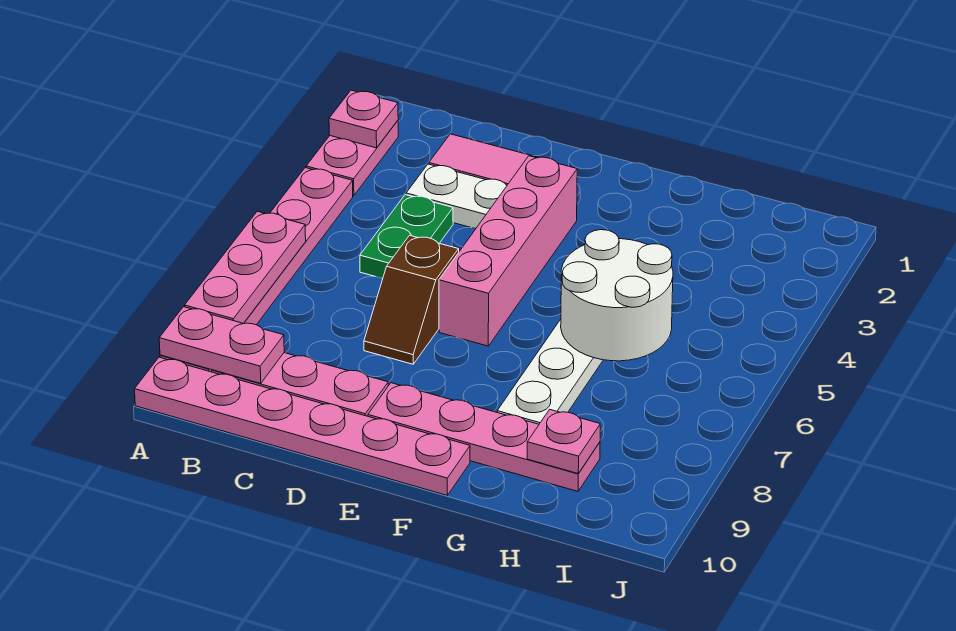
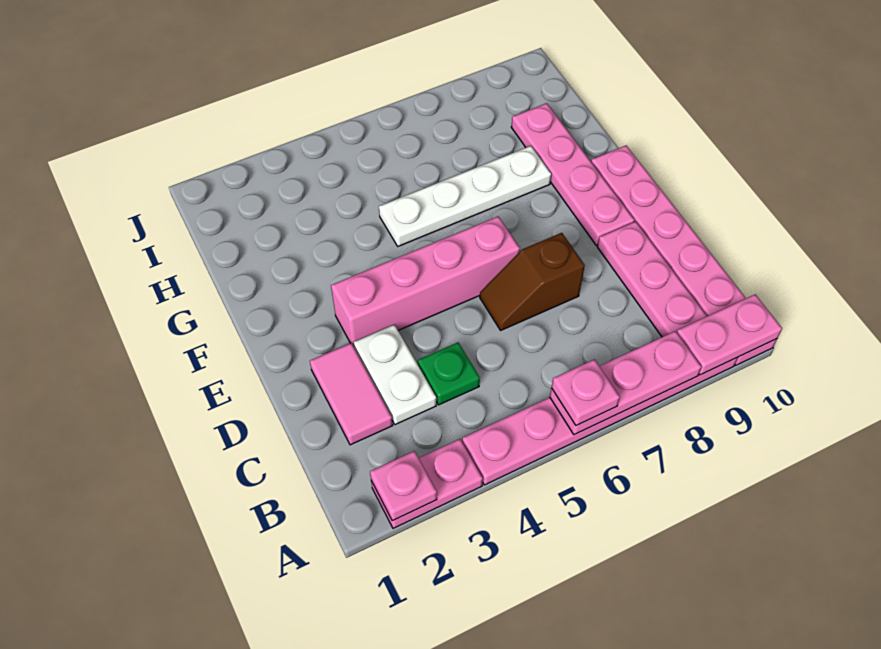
pink 1x2 plate [159,307,284,384] -> pink 1x2 plate turned to [677,294,782,375]
green 1x2 plate [360,195,453,279] -> green 1x1 plate [418,342,480,405]
brown 1x2 slope [364,235,459,364] -> brown 1x2 slope turned to [480,233,585,330]
white 2x2 round brick [561,230,673,361] -> none
pink 1x1 plate [527,409,600,473] -> pink 1x1 plate moved to [552,359,620,426]

